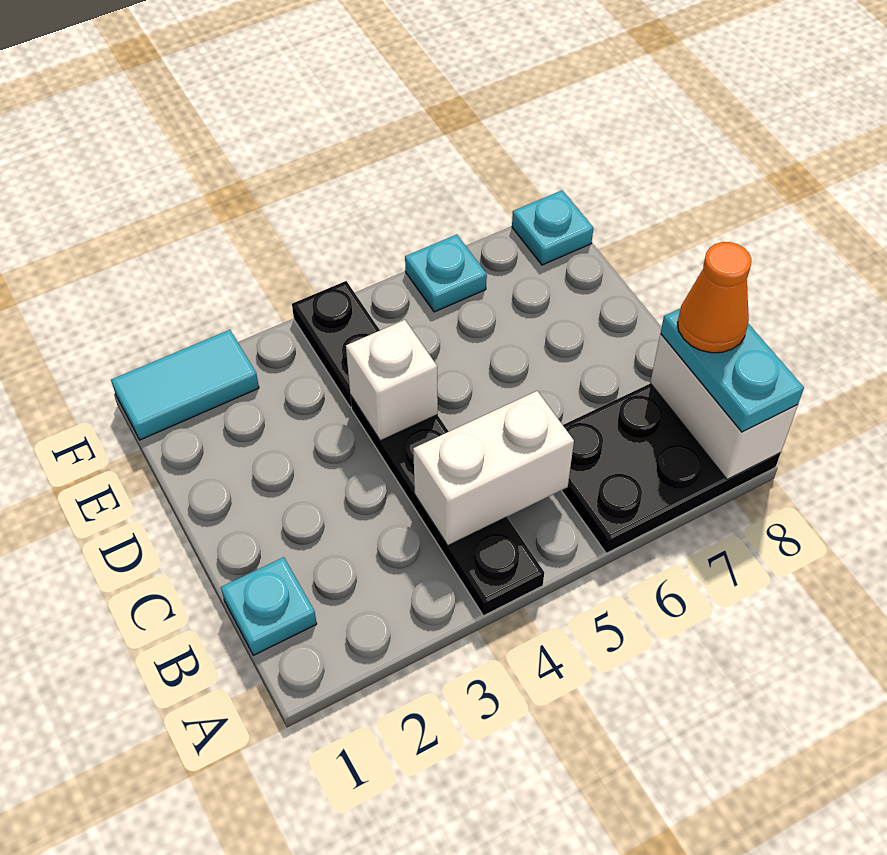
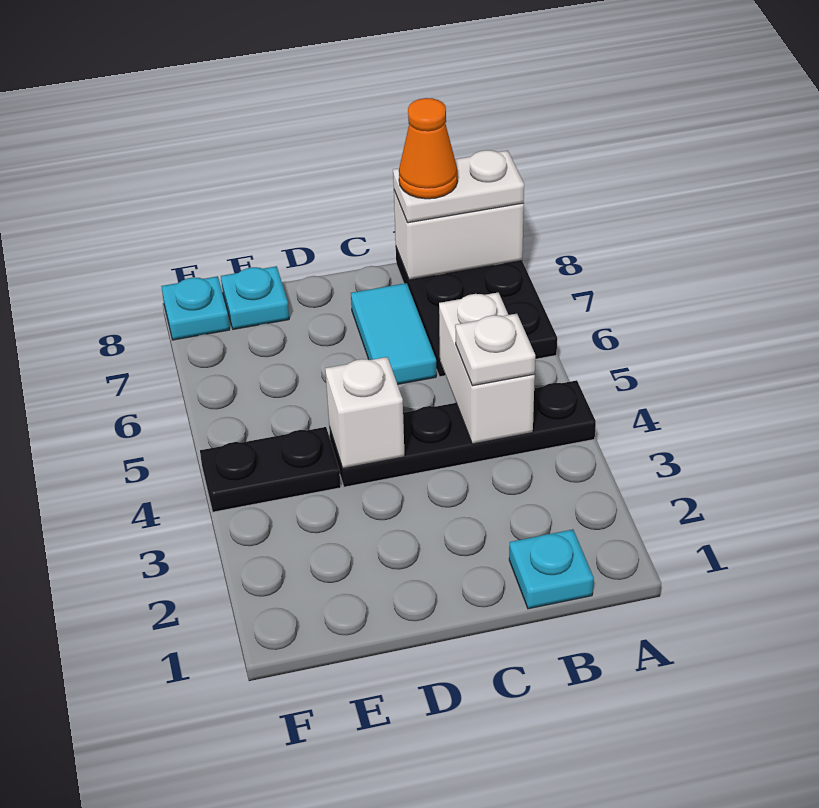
cyan 1x2 plate [661,308,804,432] -> white 1x2 plate [393,150,524,223]
none -> white 1x1 plate [455,314,535,386]
cyan 1x2 tile [111,330,259,440] -> cyan 1x2 tile moved to [351,283,436,384]
cyan 1x1 plate [405,235,487,312] -> cyan 1x1 plate moved to [221,266,289,329]

